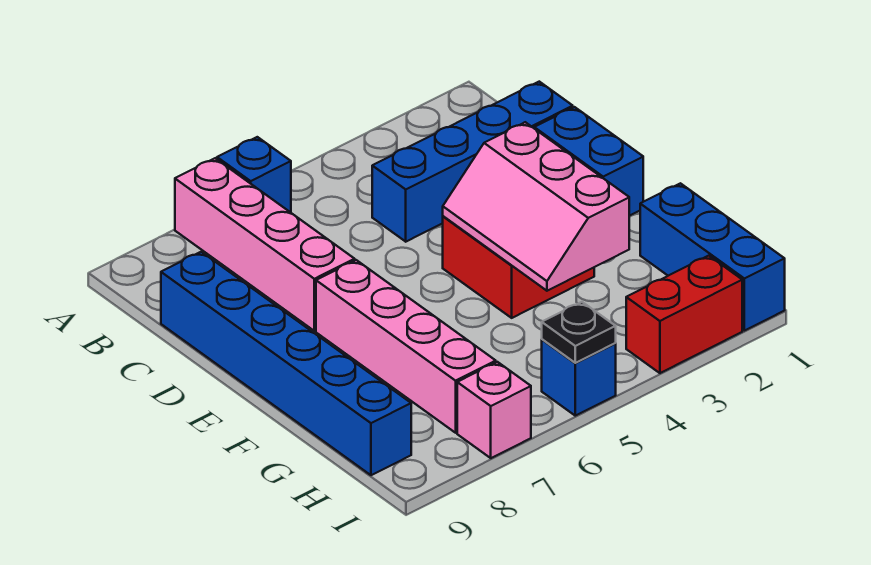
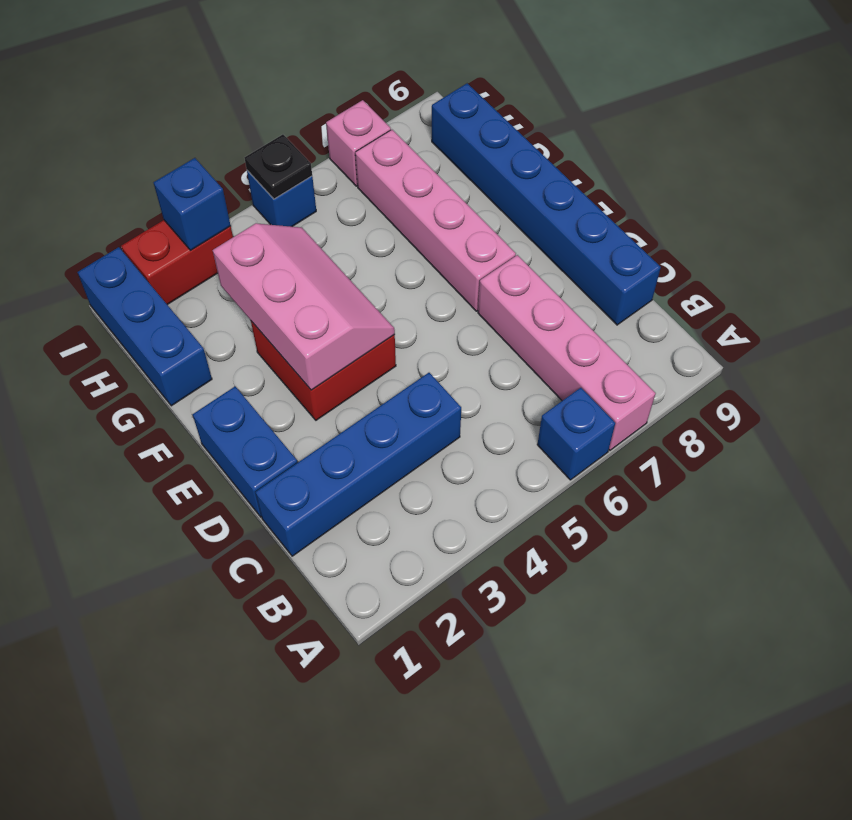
none -> blue 1x1 brick [153,158,231,250]

